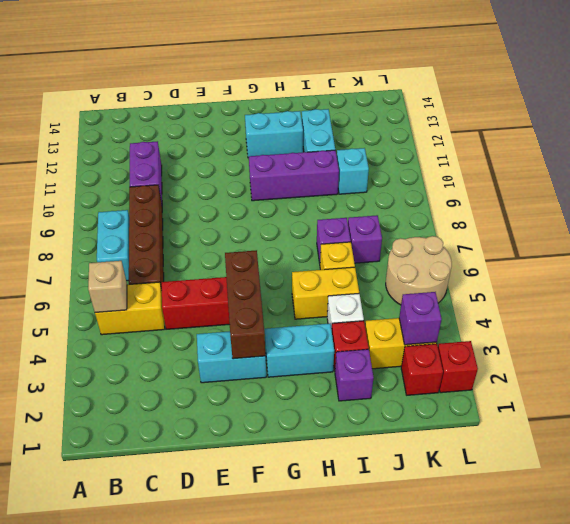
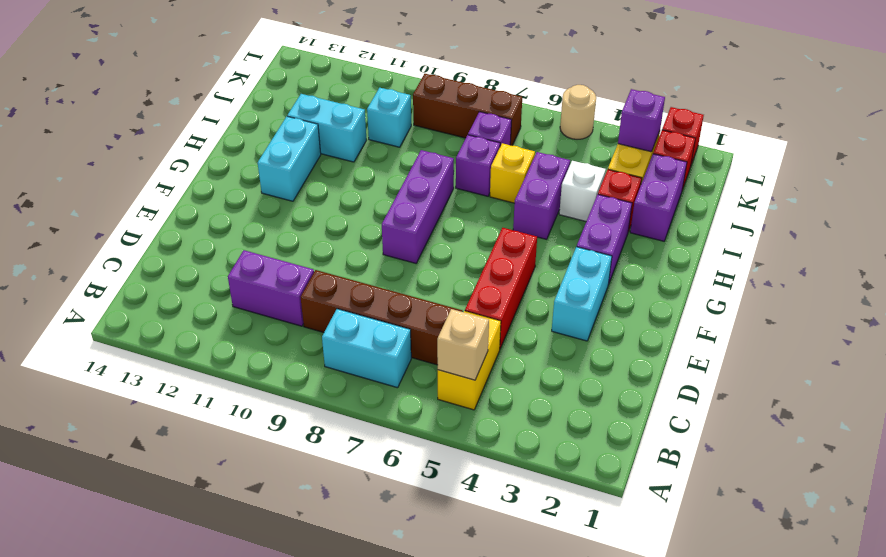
brown 1x3 brick [225,250,265,359] -> brown 1x3 brick moved to [413,74,522,146]
cyan 1x2 brick [265,324,334,377] -> purple 1x2 brick [577,195,632,285]
purple 1x3 brick [249,150,339,201] -> purple 1x3 brick moved to [382,150,454,263]
yellow 1x2 brick [292,267,359,319] -> purple 1x2 brick [513,152,570,239]
purple 1x1 brick [335,349,374,401] -> purple 1x2 brick [630,154,687,241]
tan 2x2 round brick [386,236,452,305] -> tan 1x1 round brick [560,85,596,139]

